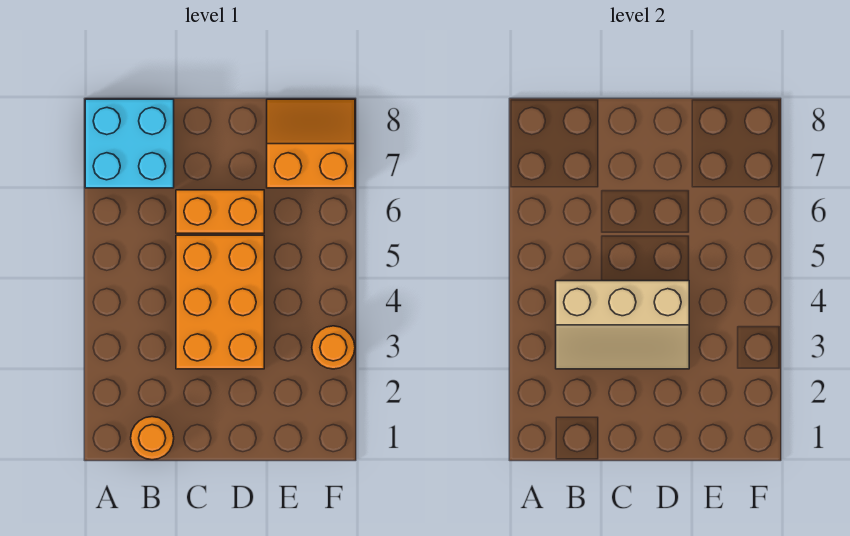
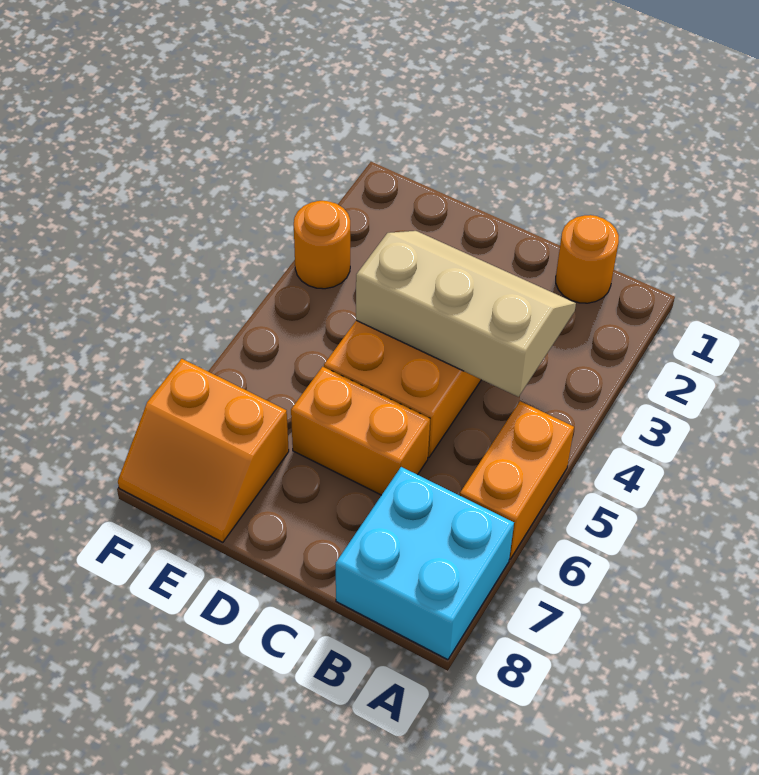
none -> orange 1x2 brick [460,401,574,559]

